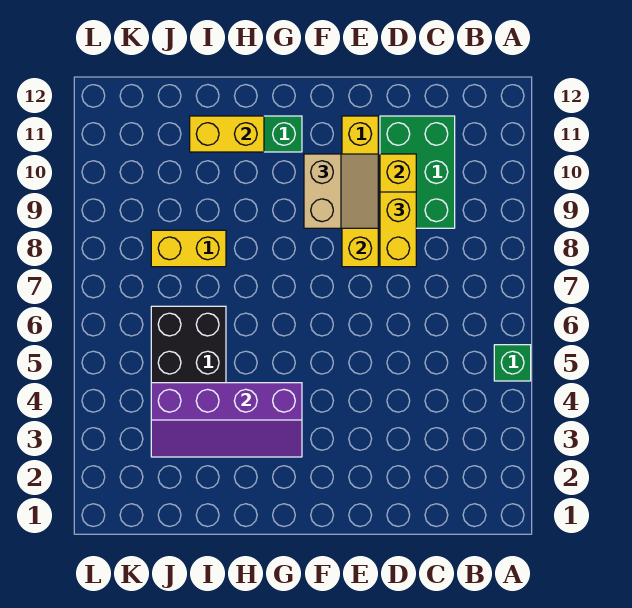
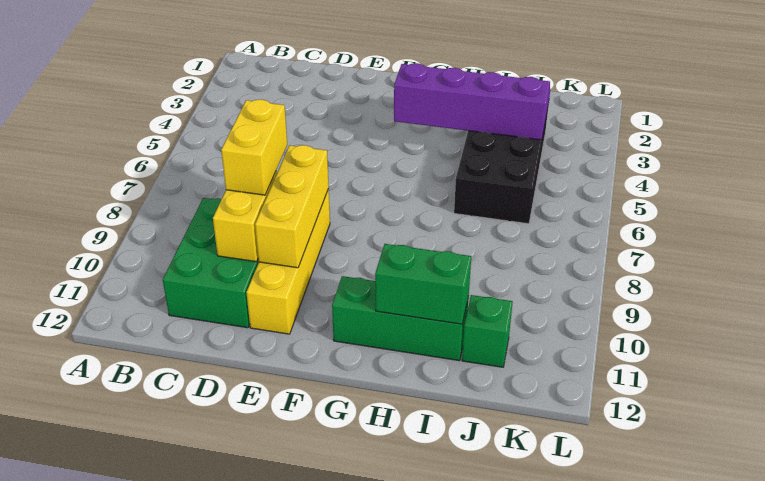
green 1x1 brick [494,345,531,381] -> green 1x1 brick moved to [462,295,513,367]
tan 2x2 slope [304,154,378,228] -> none
yellow 1x2 brick [190,116,264,152] -> green 1x2 brick [375,244,471,324]
yellow 1x2 brick [151,230,226,267] -> none

